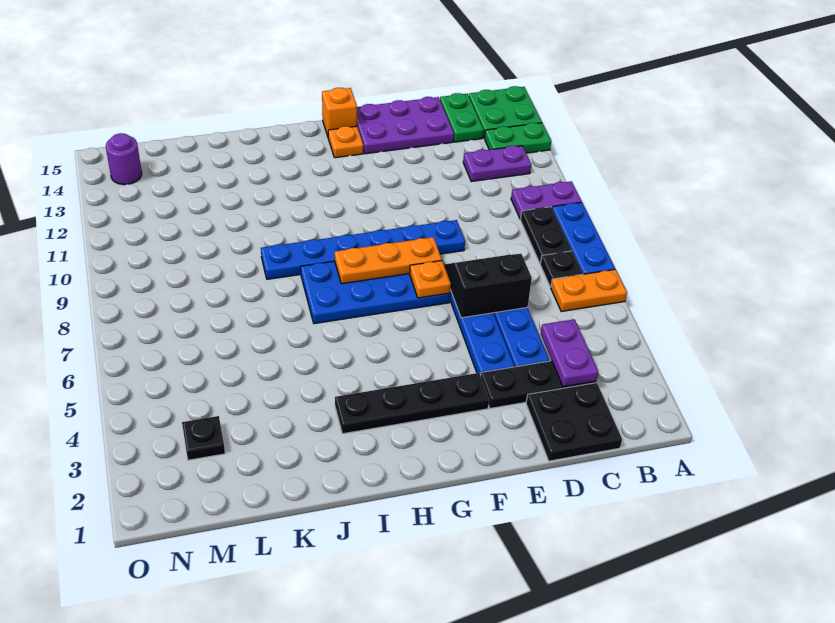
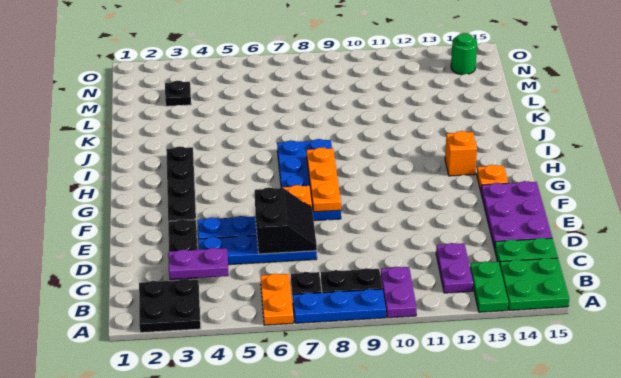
black 2x2 plate [526,383,622,461] -> black 2x2 plate moved to [139,279,201,333]
blue 1x6 plate [261,220,465,279] -> none
orange 1x1 brick [322,88,357,136] -> orange 1x1 brick moved to [445,131,477,176]
purple 1x1 round brick [106,133,142,185] -> green 1x1 round brick [451,33,477,75]

